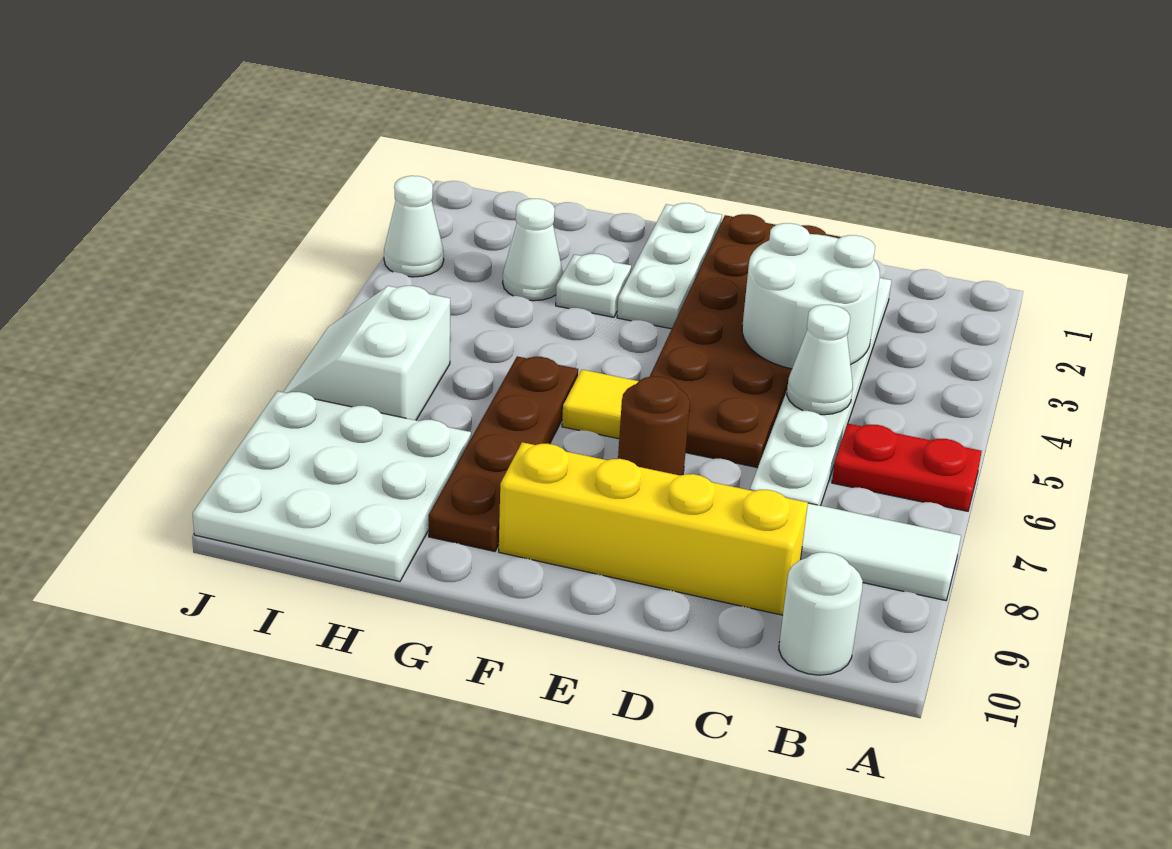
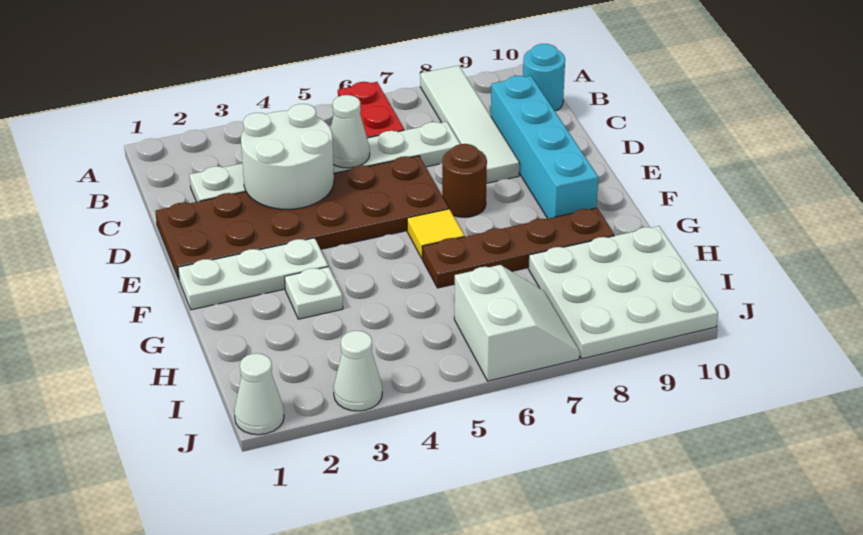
white 1x1 round brick [779,552,863,675] -> cyan 1x1 round brick [523,44,565,111]
yellow 1x4 brick [499,442,808,615] -> cyan 1x4 brick [491,76,598,219]
white 1x1 cone [503,199,563,301] -> white 1x1 cone moved to [234,353,284,435]
white 2x2 slope [284,286,450,420] -> white 2x2 slope turned to [454,265,580,381]

